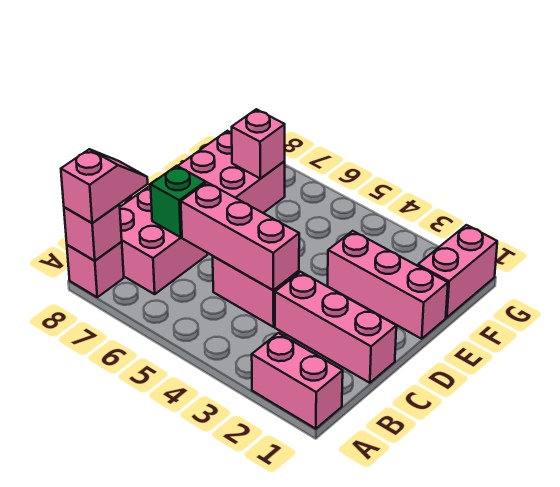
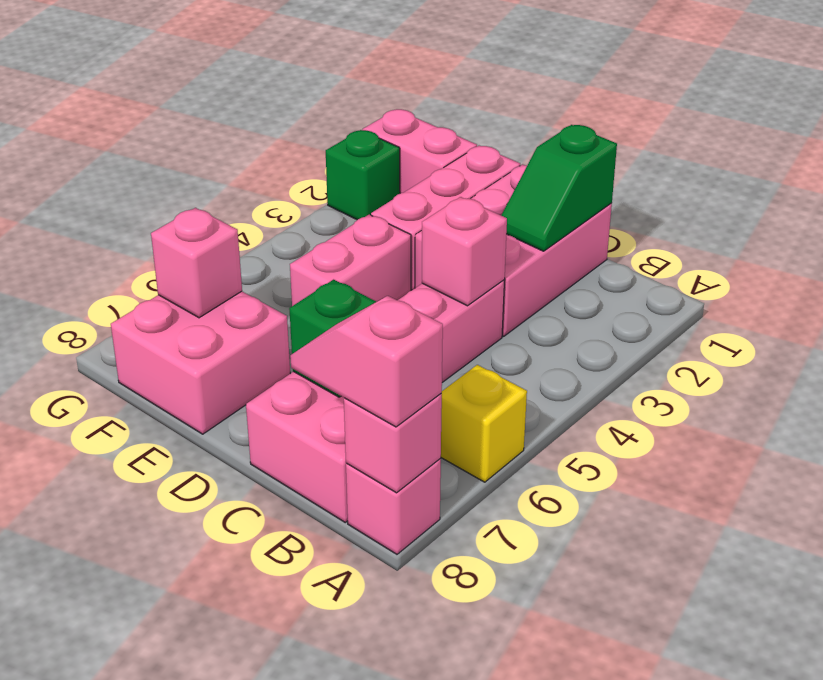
pink 1x2 brick [252,333,343,429] -> pink 1x2 brick moved to [290,215,411,306]
none -> yellow 1x1 brick [441,365,527,482]
pink 1x3 brick [275,272,396,383] -> pink 2x3 brick [415,164,612,336]
none -> green 1x2 slope [501,125,617,251]
pink 1x3 brick [181,183,299,290] -> pink 1x1 brick [422,197,507,306]
none -> green 1x1 brick [326,130,400,220]

